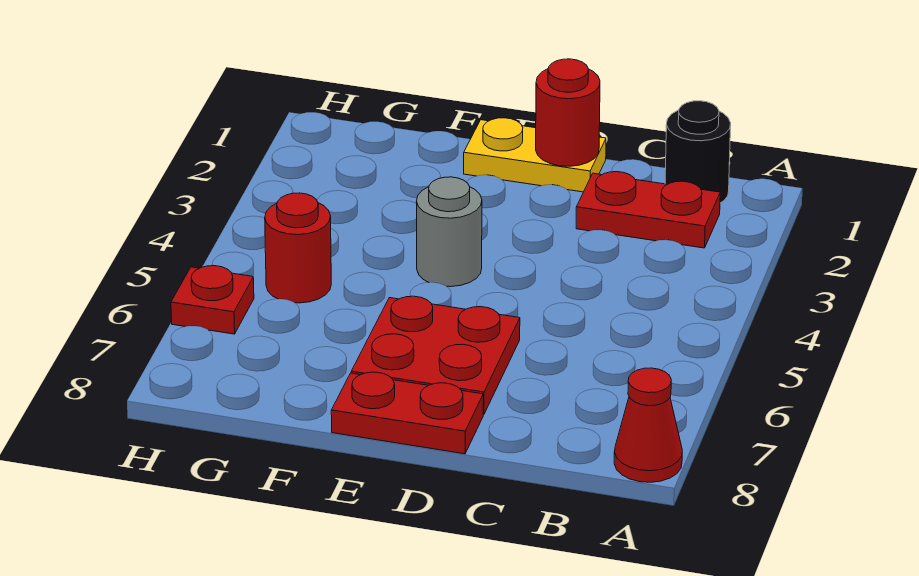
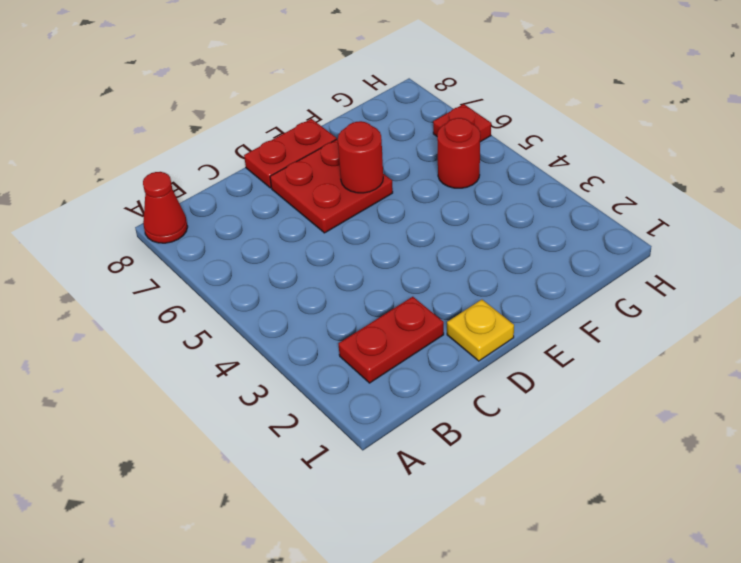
black 1x1 round brick [665,101,731,203] -> none
yellow 1x2 plate [464,118,606,192] -> yellow 1x1 plate [447,300,514,361]
red 1x1 round brick [536,59,600,166] -> red 1x1 round brick moved to [338,121,383,193]
grey 1x1 round brick [417,177,482,287] -> none

